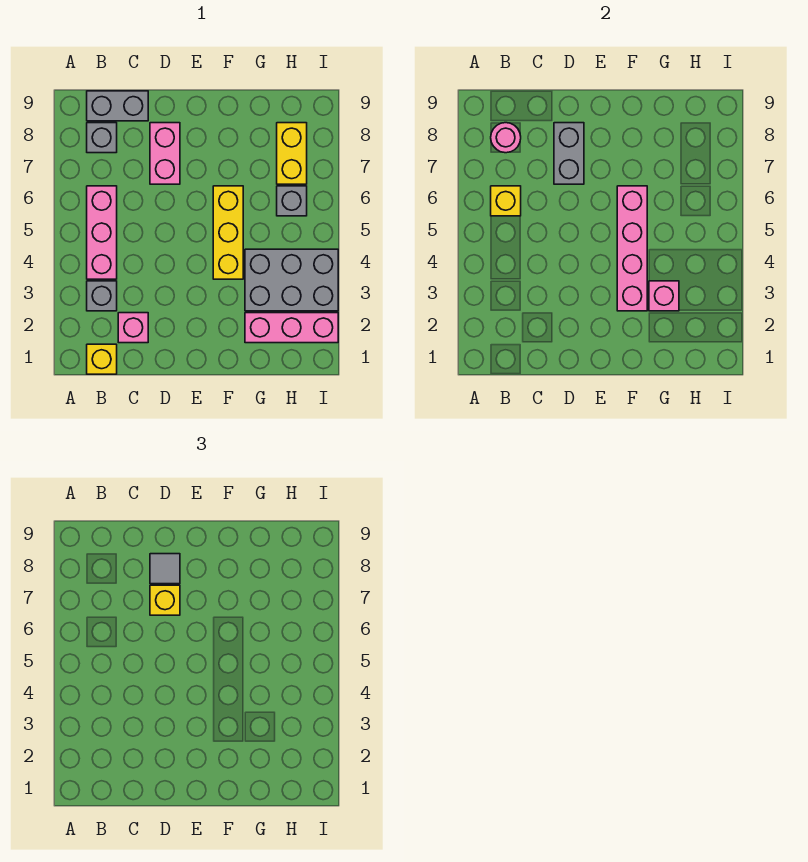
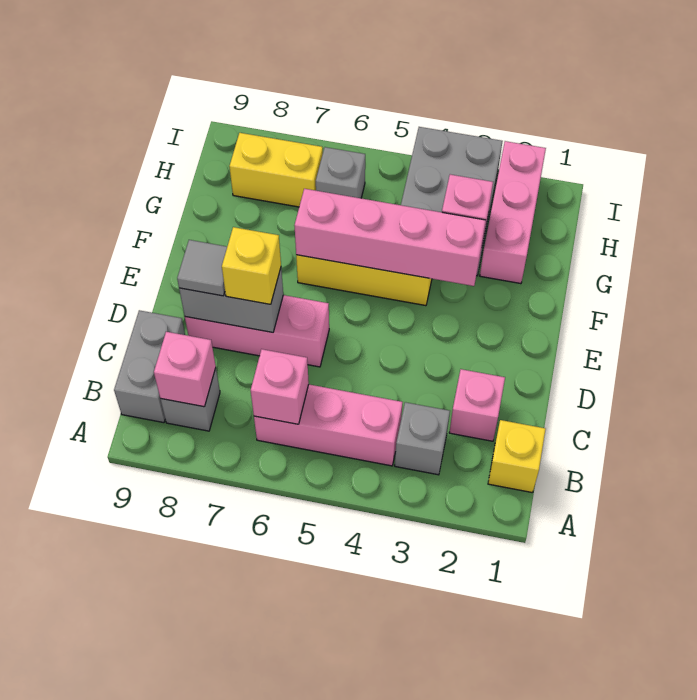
yellow 1x1 brick [491,186,521,216] -> pink 1x1 brick [251,349,309,424]
pink 1x1 round brick [491,123,521,153] -> pink 1x1 brick [154,332,216,407]
pink 1x2 brick [150,123,180,184] -> pink 1x3 brick [185,295,329,367]

